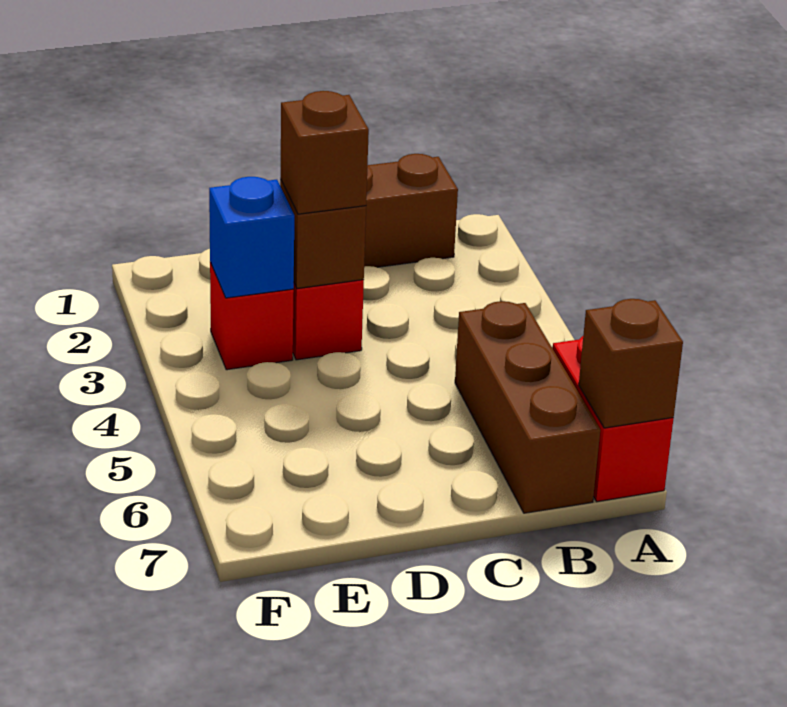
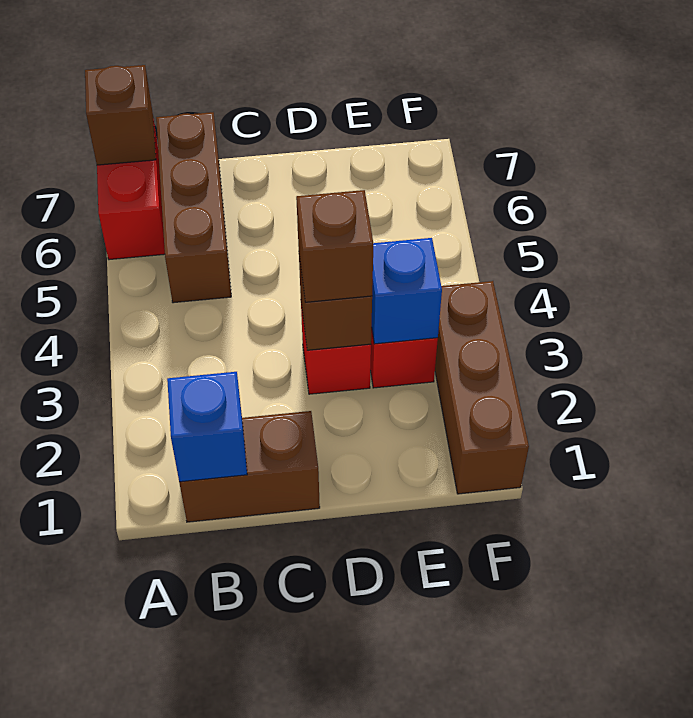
none -> blue 1x1 brick [167,372,247,482]
none -> brown 1x3 brick [435,281,529,494]

